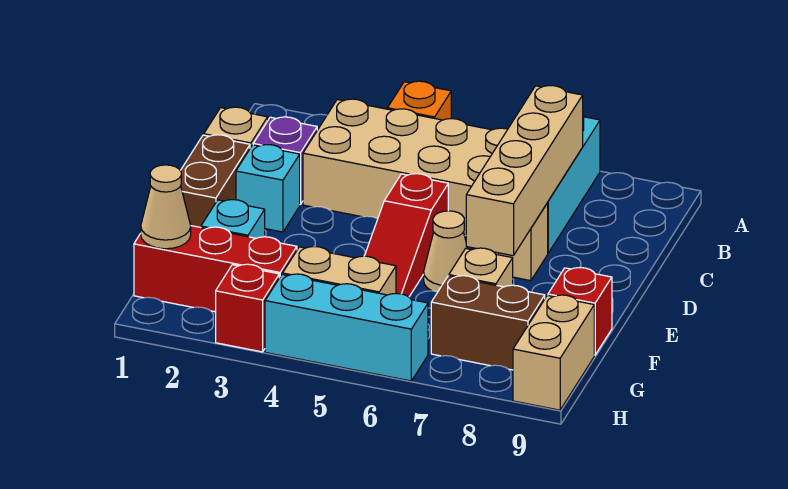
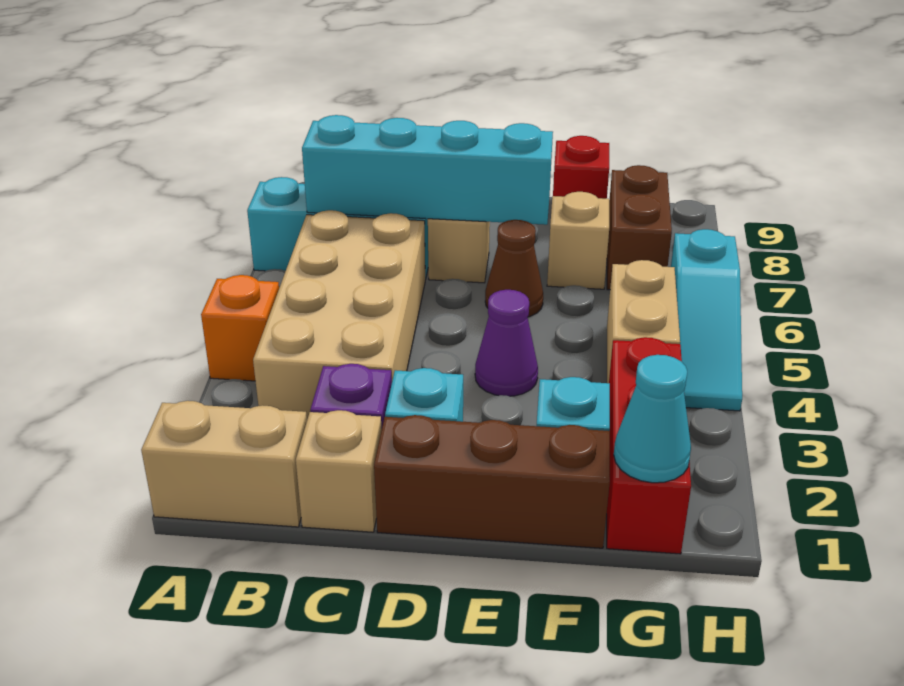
tan 1x4 brick [466,86,583,256] -> cyan 1x4 brick [302,115,553,225]
brown 1x2 brick [180,135,250,227] -> brown 1x3 brick [374,415,610,548]
red 1x3 slope [365,174,448,297] -> none
none -> purple 1x1 cone [475,290,538,396]
tan 1x1 cone [424,211,468,292] -> brown 1x1 cone [485,220,543,317]
tan 1x1 cone [141,165,191,249] -> cyan 1x1 cone [614,355,691,483]
tan 1x2 brick [513,295,594,410] -> tan 1x2 brick moved to [141,401,307,527]
red 1x1 brick [216,264,279,352] -> none
cyan 1x3 brick [265,274,428,381] -> cyan 1x3 slope [671,229,742,411]

